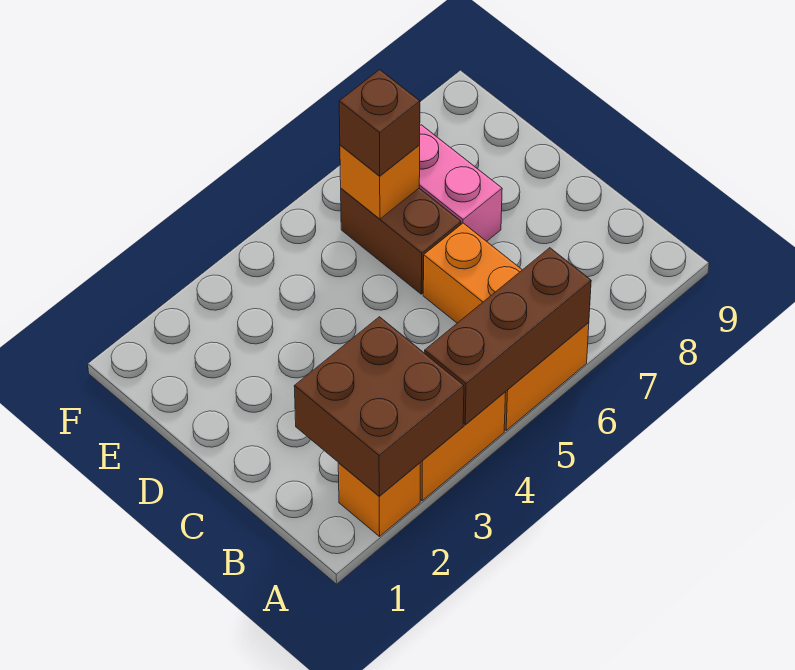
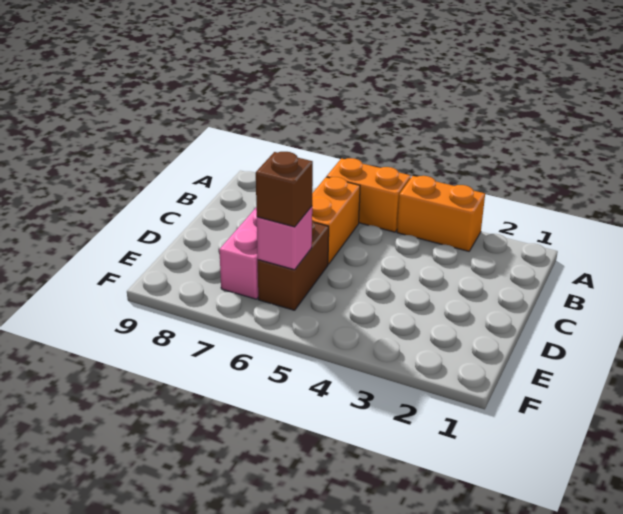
orange 1x1 brick [338,463,420,536] -> none
brown 2x2 brick [294,317,464,496] -> none
brown 1x3 brick [425,248,591,425] -> none
orange 1x1 brick [340,145,420,219] -> pink 1x1 brick [257,206,312,270]

